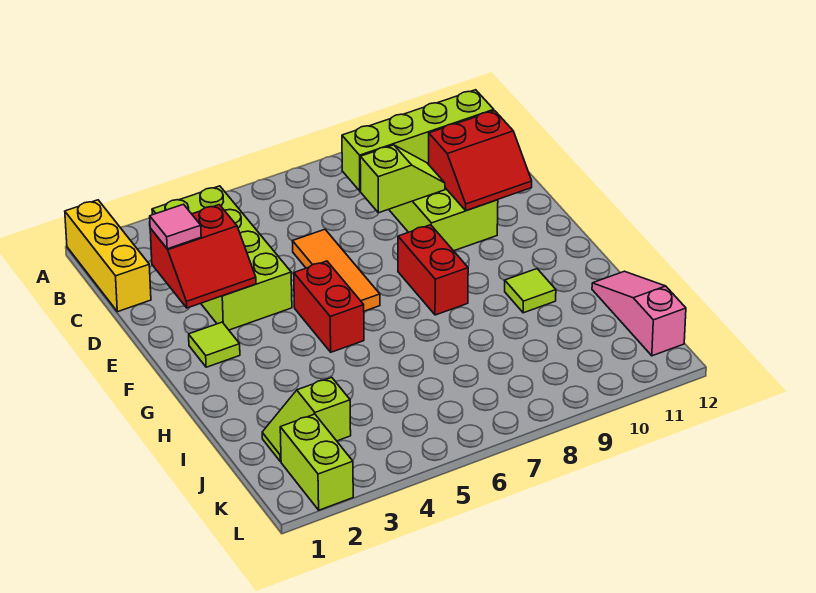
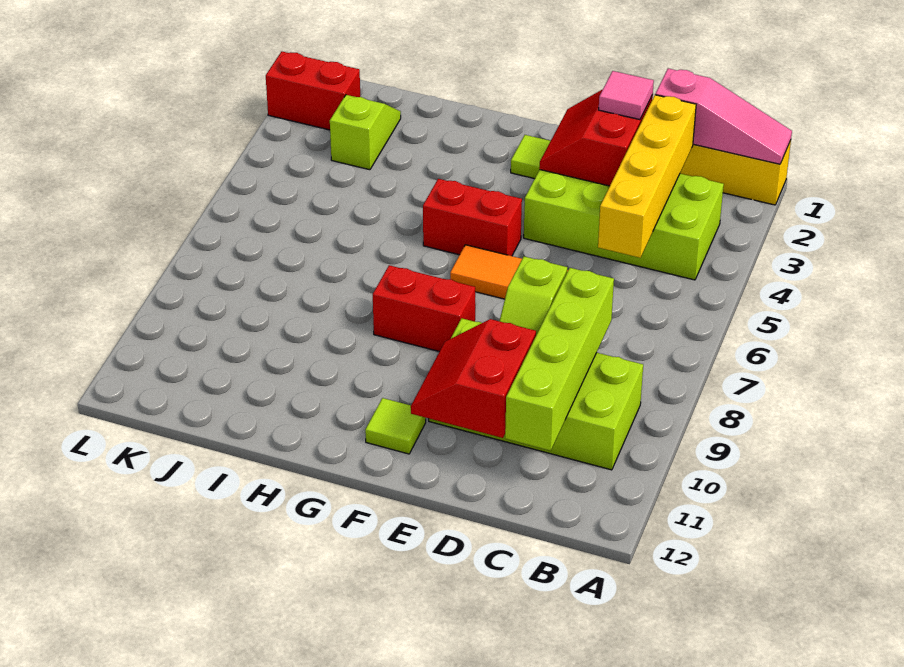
none -> yellow 1x4 brick [598,95,696,258]
lime 1x1 tile [505,269,556,313] -> lime 1x1 tile moved to [365,398,426,454]
pink 1x3 slope [592,271,686,356] -> pink 1x3 slope moved to [655,69,792,164]
lime 1x2 brick [280,414,353,510] -> red 1x2 brick [266,52,360,130]

